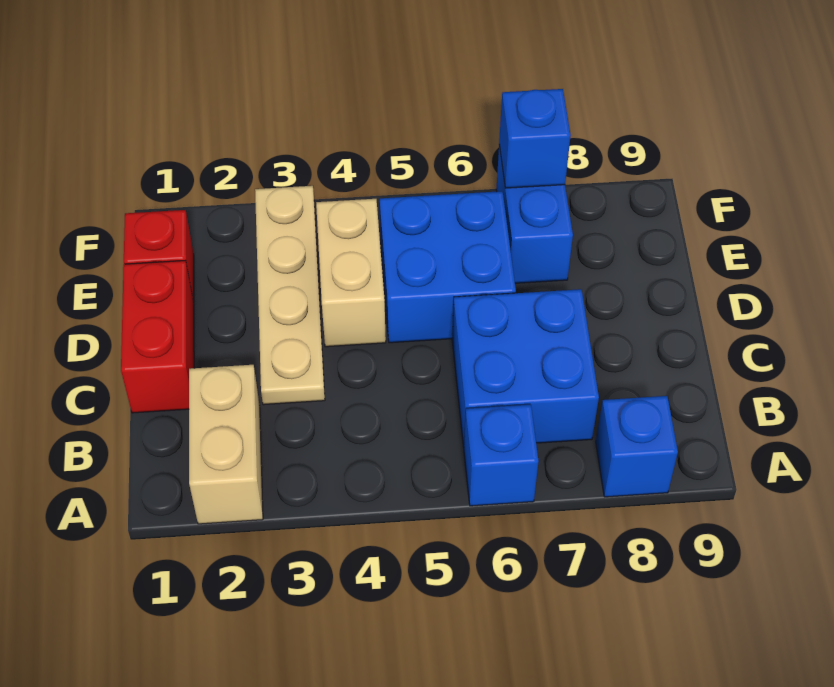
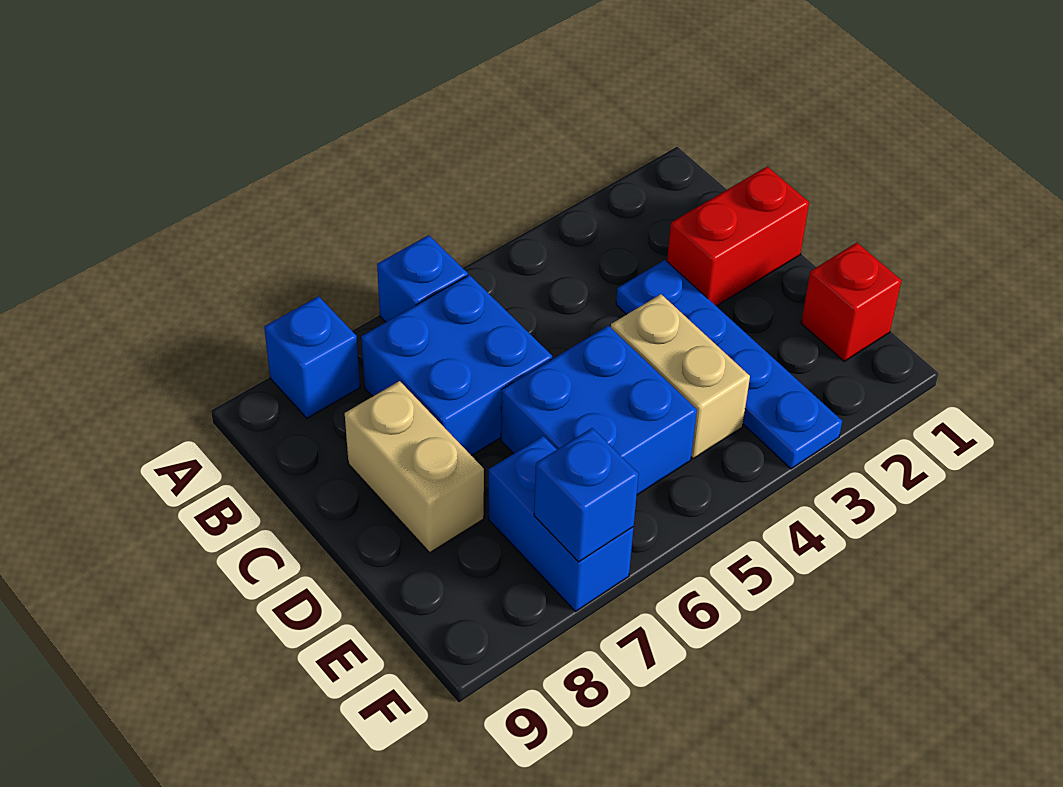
tan 1x2 brick [189,365,263,524] -> tan 1x2 brick moved to [345,381,484,553]
red 1x2 brick [121,261,194,413] -> red 1x2 brick turned to [667,167,809,306]
tan 1x4 plate [255,186,325,405] -> blue 1x4 plate [616,260,842,469]

